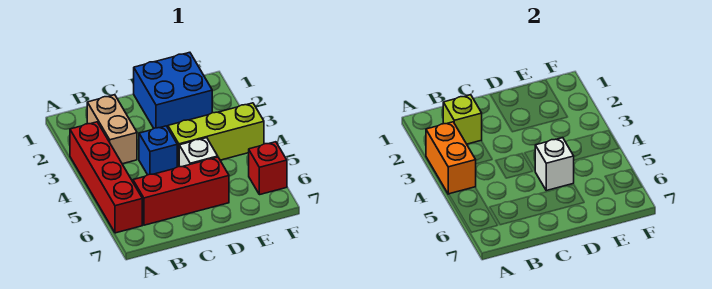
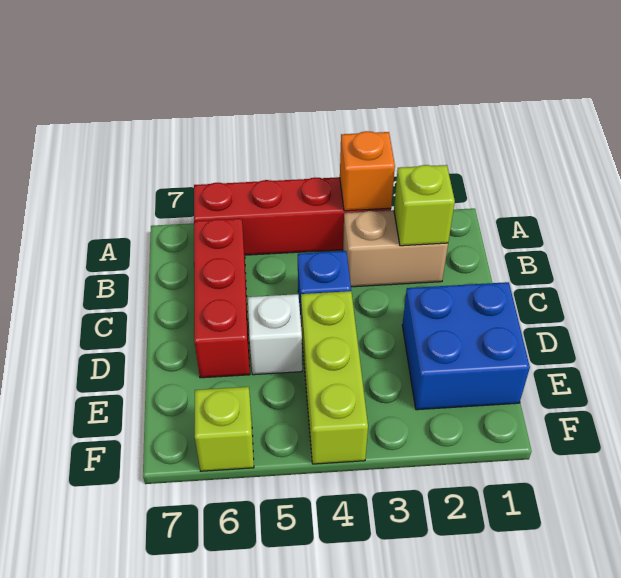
orange 1x2 brick [426,122,476,194] -> orange 1x1 brick [340,131,395,211]
white 1x1 brick [535,138,574,191] -> none
red 1x1 brick [249,142,287,195] -> lime 1x1 brick [195,387,254,471]

